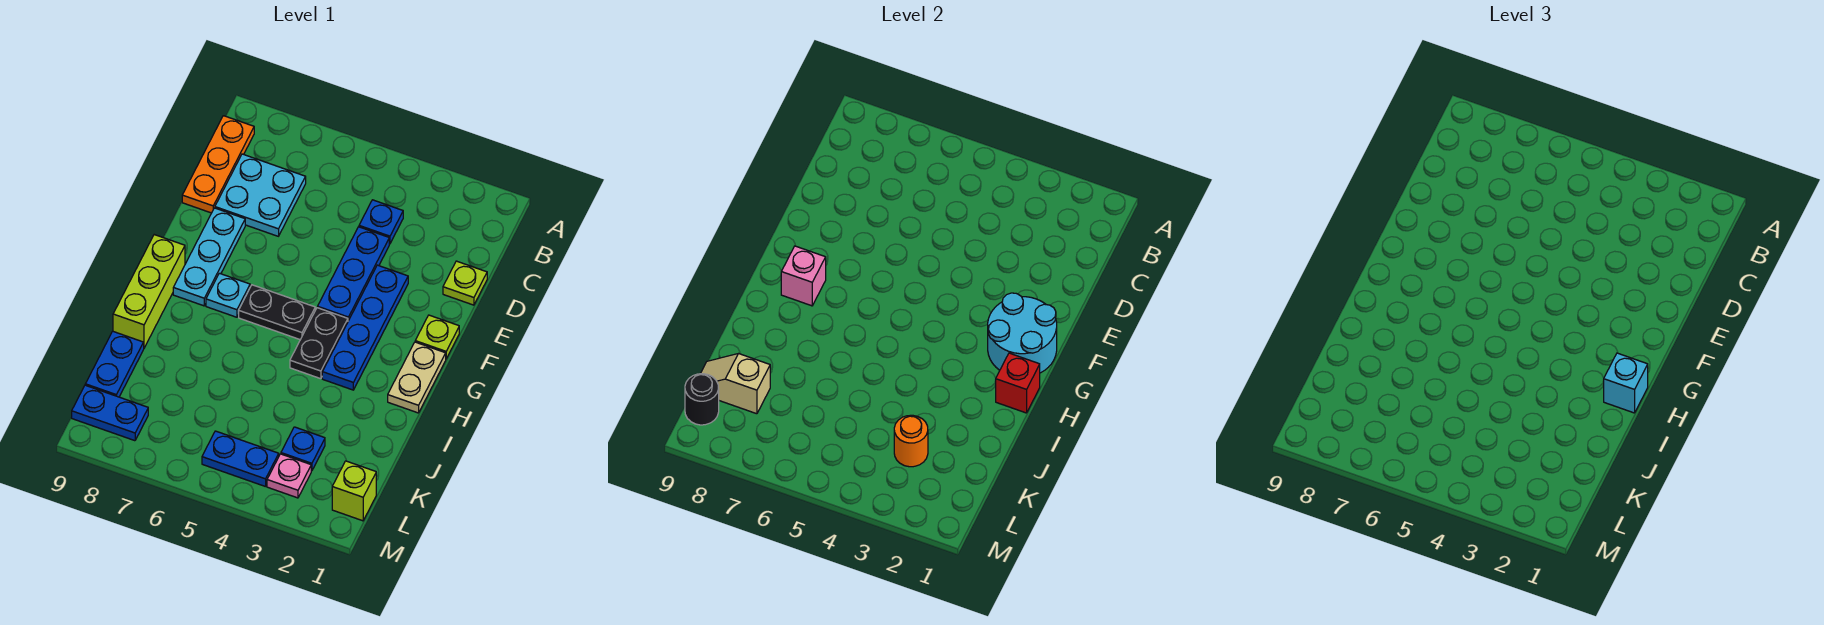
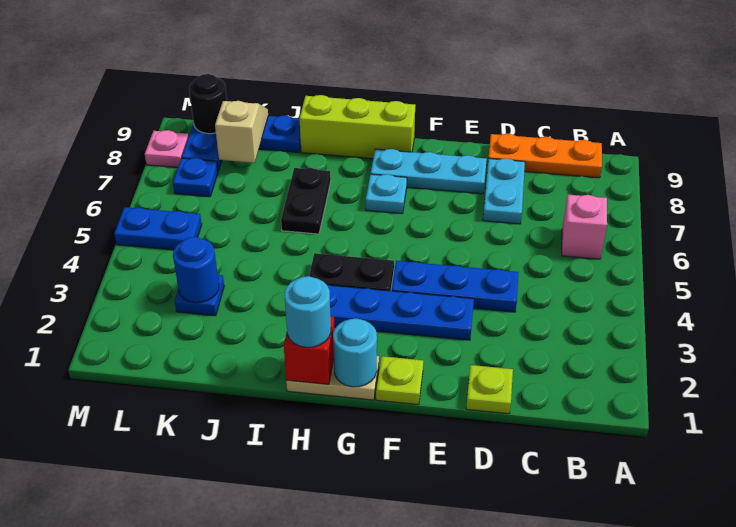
blue 1x1 plate [359,200,403,244] -> blue 1x1 plate moved to [173,158,218,197]
cyan 2x2 plate [215,154,306,236] -> cyan 1x2 plate [483,158,525,224]
cyan 2x2 round brick [988,293,1057,373] -> cyan 1x1 round brick [333,318,377,387]
black 1x2 plate [239,285,315,340] -> black 1x2 plate moved to [281,168,331,234]
pink 1x1 brick [781,246,826,306] -> pink 1x1 brick moved to [562,195,607,259]
cyan 1x1 brick [1604,353,1648,413] -> cyan 1x1 round brick [285,276,331,347]
orange 1x1 round brick [894,415,928,467] -> blue 1x1 round brick [173,237,219,303]
lime 1x1 brick [332,461,376,521] -> none
pink 1x1 plate [267,454,311,498] -> pink 1x1 plate moved to [145,130,189,168]
blue 1x2 plate [202,431,279,486] -> blue 1x2 plate turned to [114,207,202,250]

